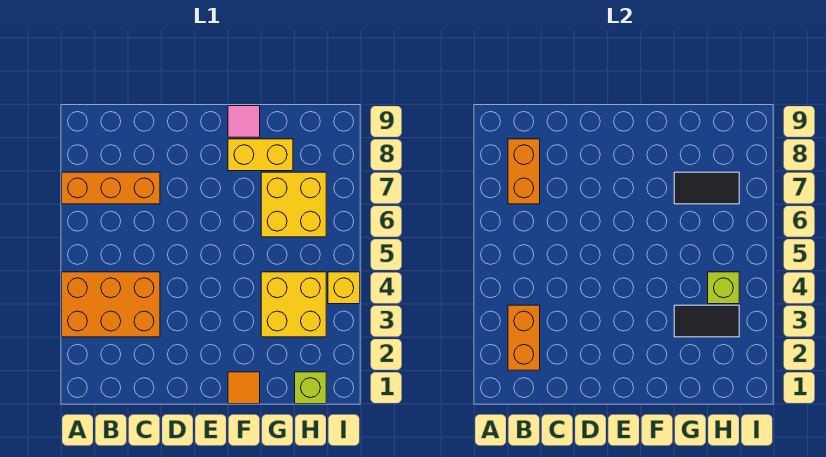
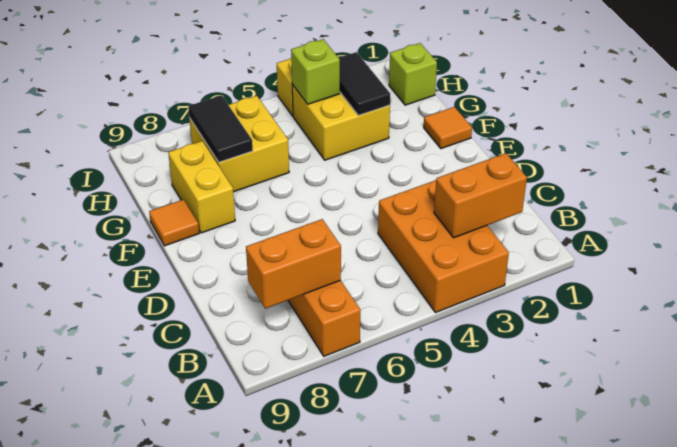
pink 1x1 tile [228,106,260,137] -> orange 1x1 tile [149,199,199,246]

